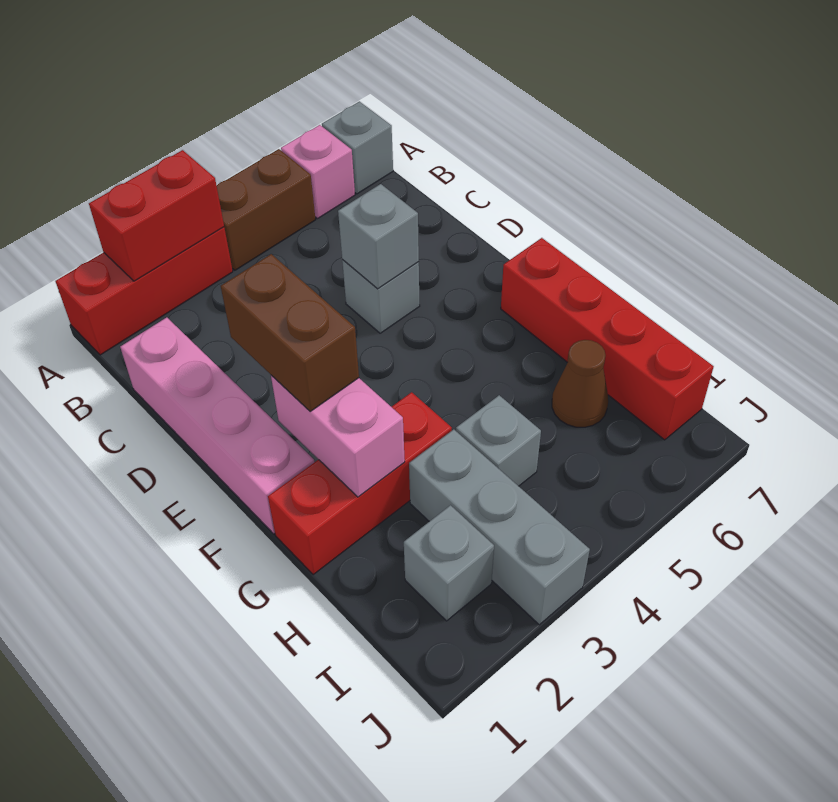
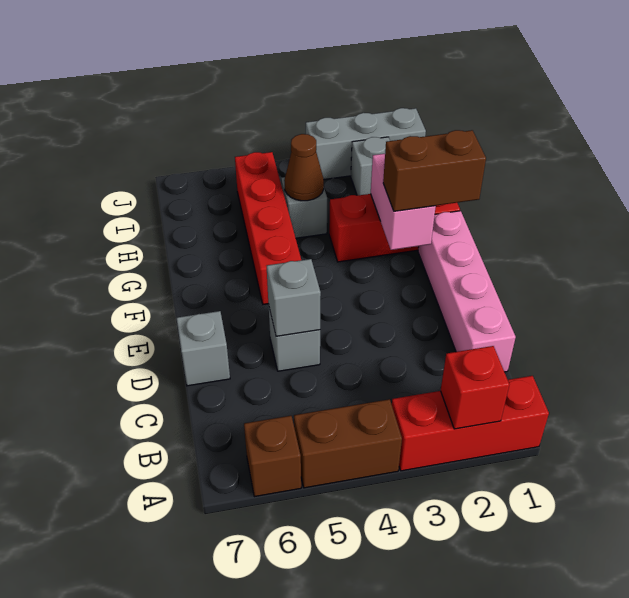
red 1x2 brick [89,150,224,281] -> red 1x1 brick [441,346,509,429]
pink 1x1 brick [281,125,355,219] -> brown 1x1 brick [244,416,301,497]
grey 1x1 brick [322,101,393,194] -> grey 1x1 brick moved to [177,311,230,386]
brown 1x2 brick [221,254,359,411] -> brown 1x2 brick turned to [383,130,486,211]
red 1x4 brick [501,238,714,440] -> red 1x4 brick moved to [235,152,301,304]
grey 1x3 brick [409,429,590,625] -> grey 1x3 brick turned to [306,108,426,179]
brown 1x1 cone [552,340,608,427] -> brown 1x1 cone moved to [284,134,324,201]

